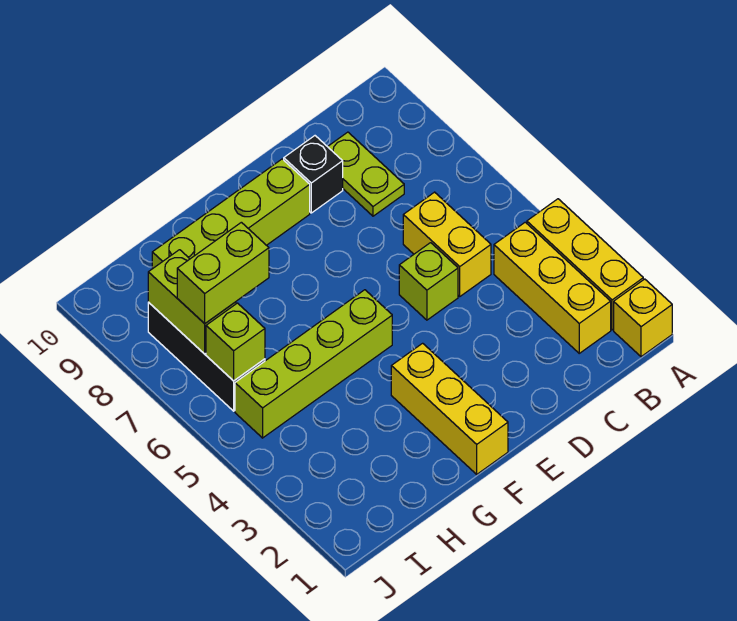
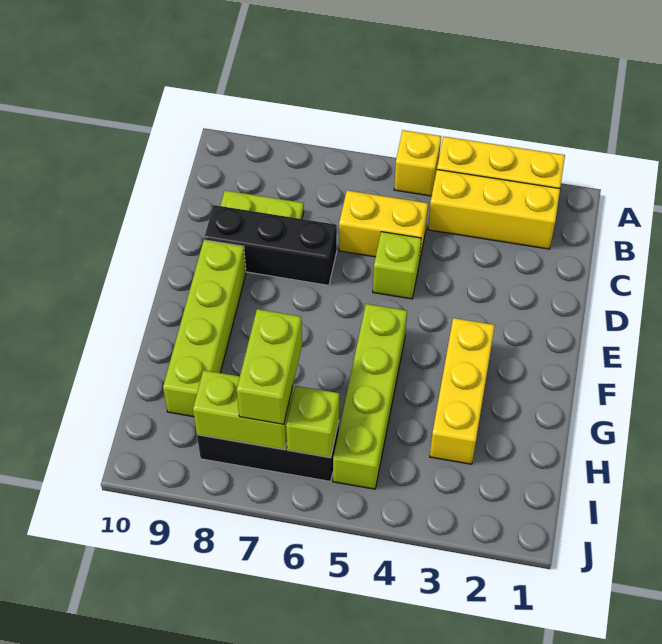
yellow 1x1 brick [614,279,672,357] -> yellow 1x1 brick moved to [394,130,441,196]
black 1x1 brick [284,136,343,213] -> black 1x3 brick [204,205,337,285]
yellow 1x3 brick [391,343,508,474] -> yellow 1x3 brick turned to [430,318,495,464]

